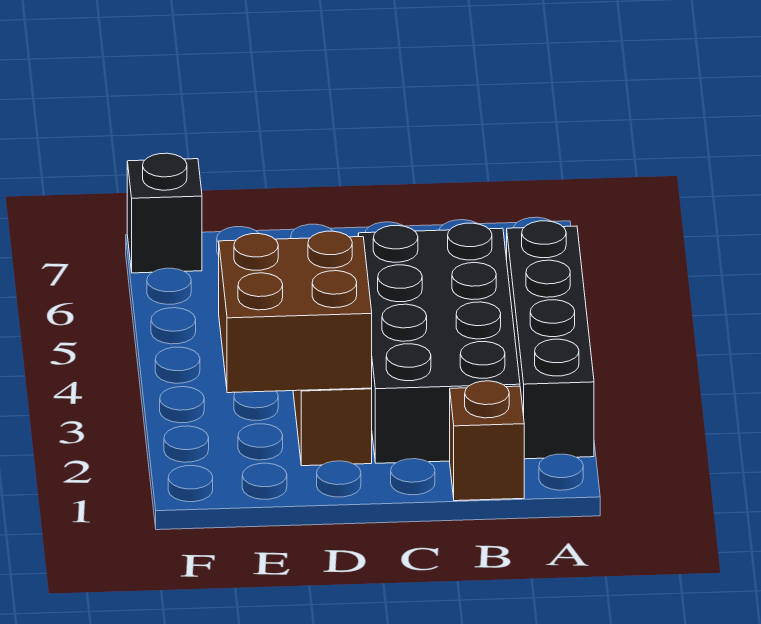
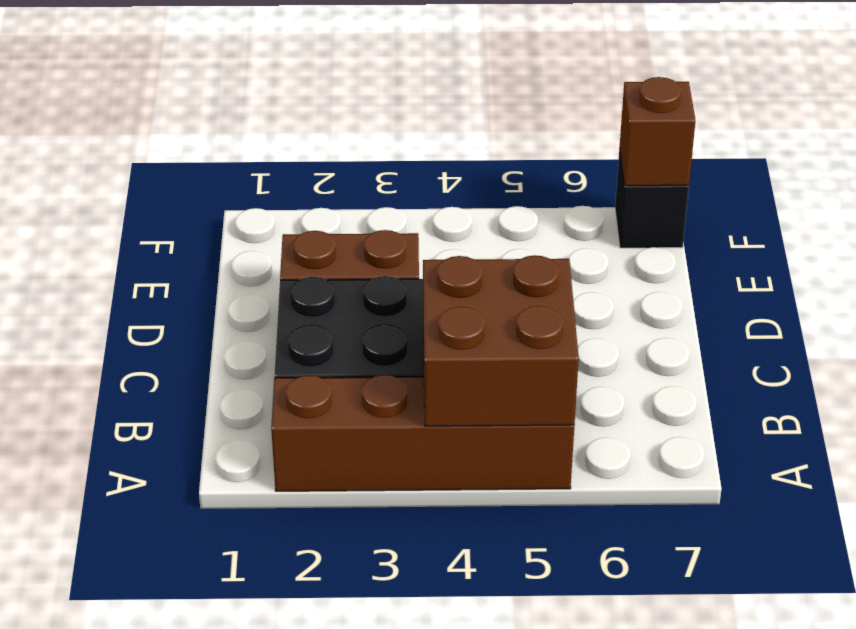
black 1x4 brick [507,221,594,459] -> brown 1x4 brick [271,375,574,491]
brown 1x1 brick [450,381,524,501] -> brown 1x1 brick moved to [620,77,696,186]
brown 2x2 brick [219,231,372,393] -> brown 2x2 brick moved to [423,255,579,426]

